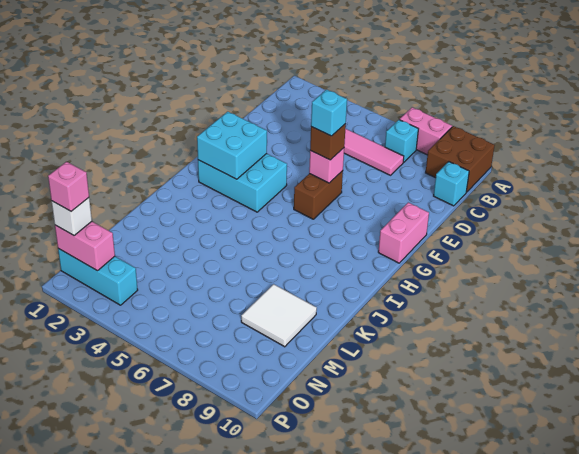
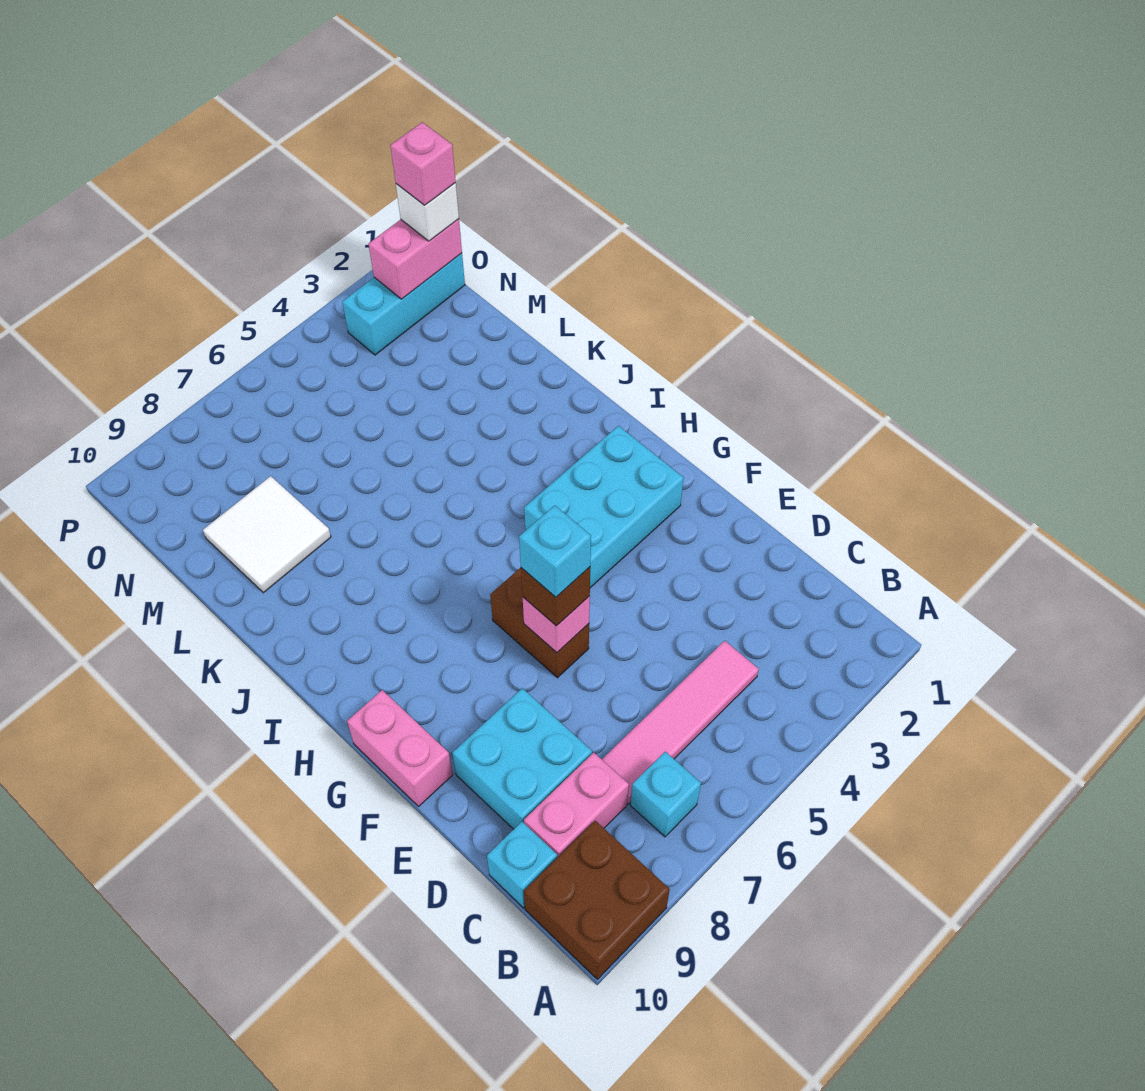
pink 1x2 brick [400,107,452,155] -> pink 1x2 brick moved to [524,752,629,858]
cyan 2x2 brick [197,112,267,179] -> cyan 2x2 brick moved to [452,688,592,829]

